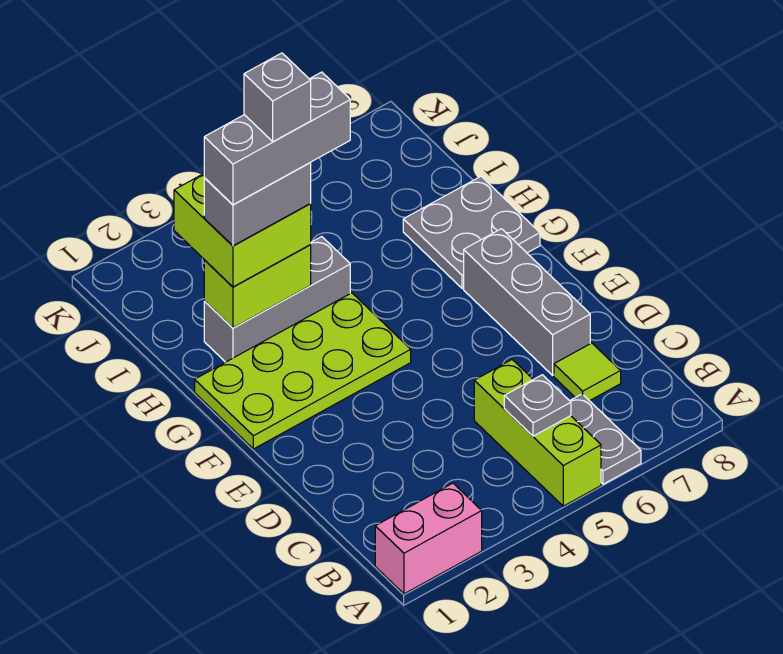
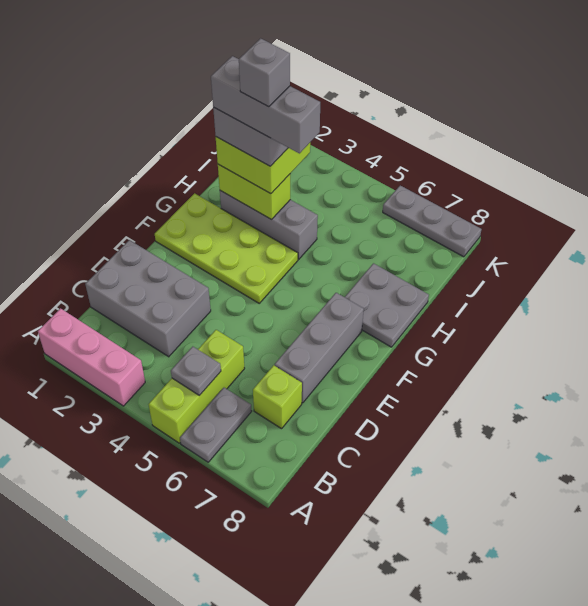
pink 1x2 brick [375,483,482,594] -> pink 1x3 brick [38,308,145,406]
none -> grey 2x3 brick [85,240,211,357]
lime 1x1 tile [554,343,621,401] -> lime 1x1 brick [253,365,302,429]
none -> grey 1x3 plate [383,186,481,257]

